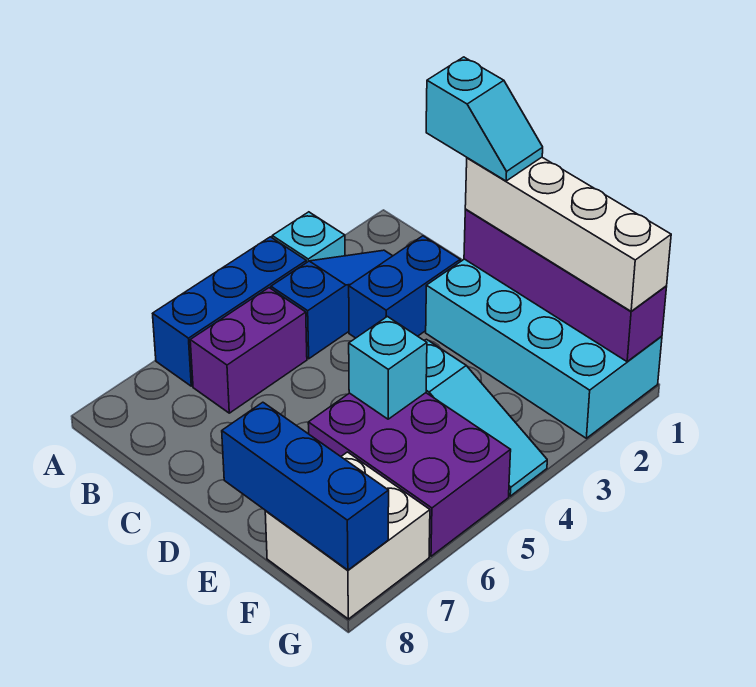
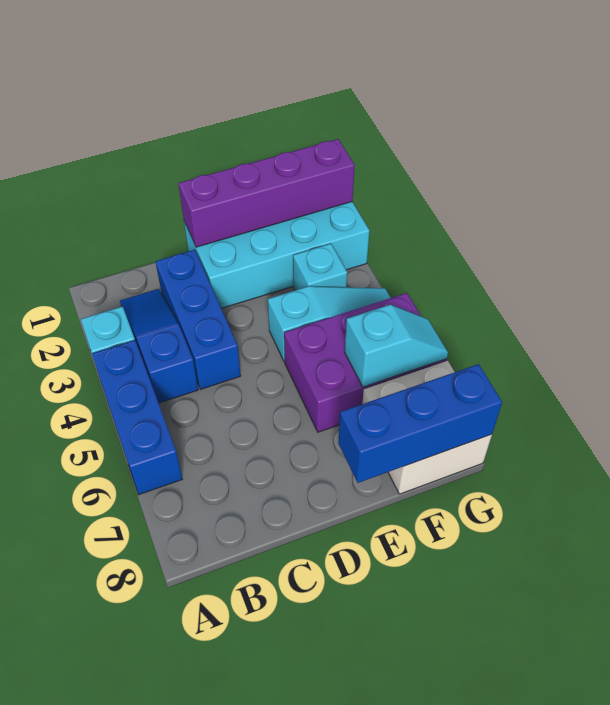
purple 1x2 brick [190,288,307,413] -> none
cyan 1x2 slope [426,57,543,181] -> cyan 1x2 slope moved to [345,305,448,387]
blue 1x2 brick [349,236,460,338] -> blue 1x3 brick [155,250,241,389]
white 1x4 brick [465,157,671,311] -> none
cyan 1x1 brick [349,317,427,419] -> cyan 1x1 brick moved to [293,244,347,290]

